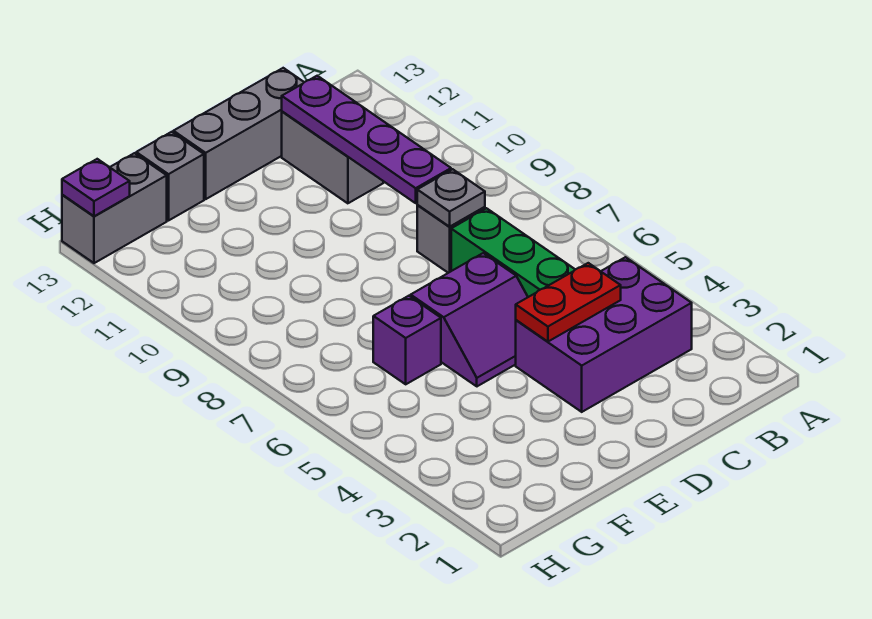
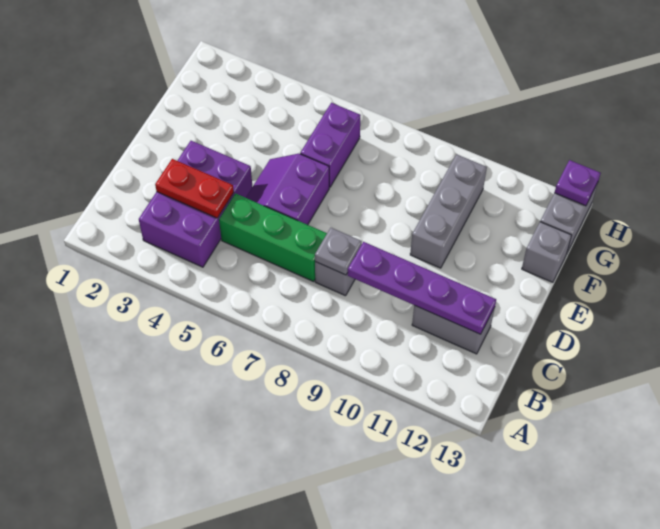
red 1x2 plate [516,263,621,342] -> red 1x2 plate turned to [155,159,234,218]
grey 1x3 brick [173,68,304,199] -> grey 1x3 brick moved to [410,154,487,268]
purple 1x1 brick [373,296,441,384] -> purple 1x2 brick [300,103,361,187]

